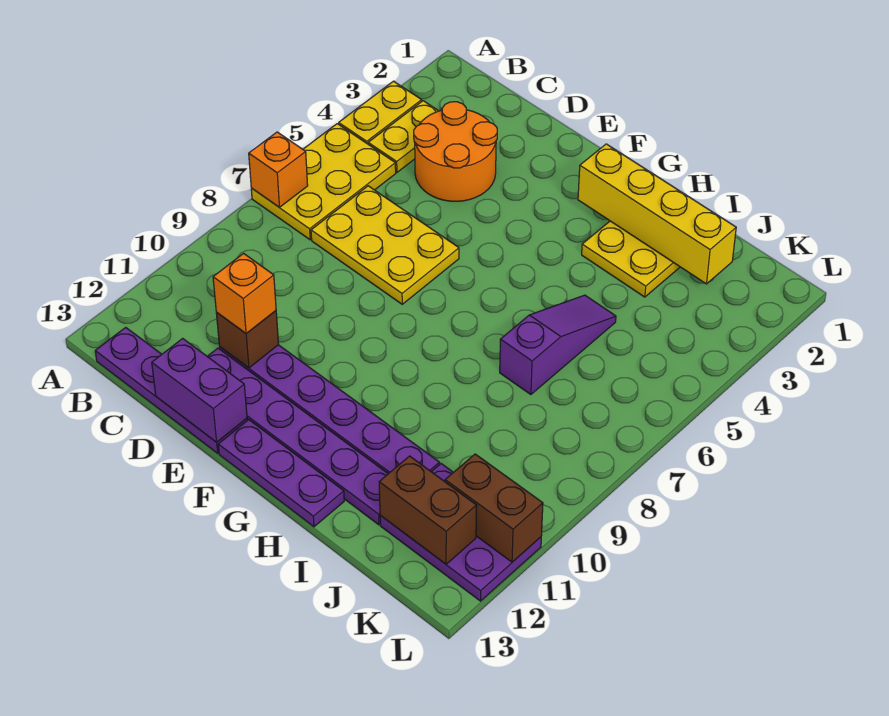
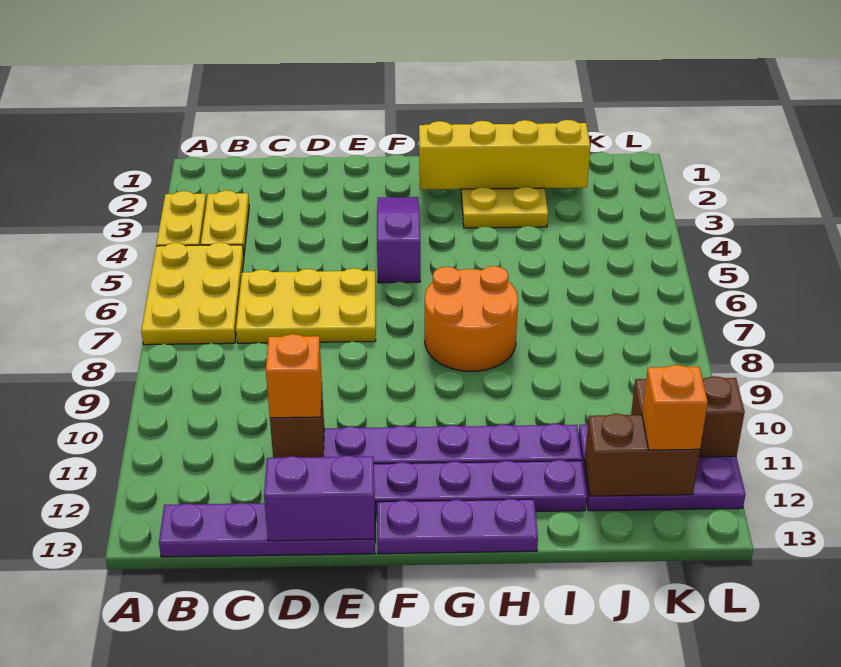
orange 1x1 brick [249,132,308,207] -> orange 1x1 brick moved to [642,365,708,450]
orange 2x2 round brick [414,102,497,201] -> orange 2x2 round brick moved to [425,266,518,372]
purple 1x3 slope [500,295,616,395] -> purple 1x3 slope moved to [377,197,420,283]

